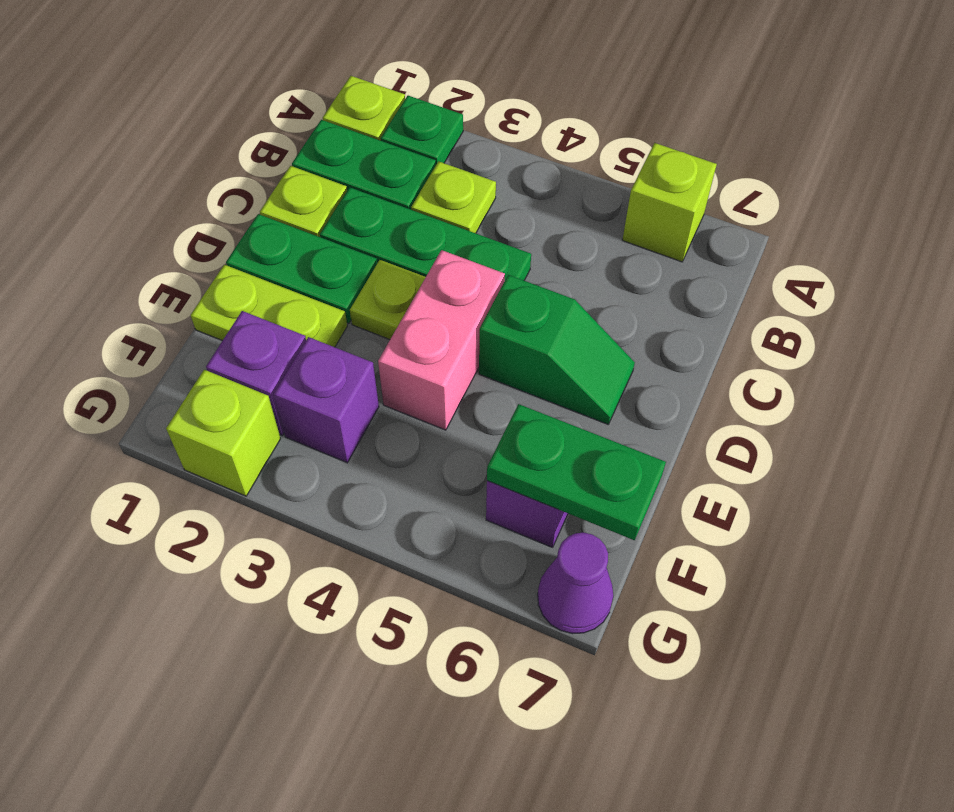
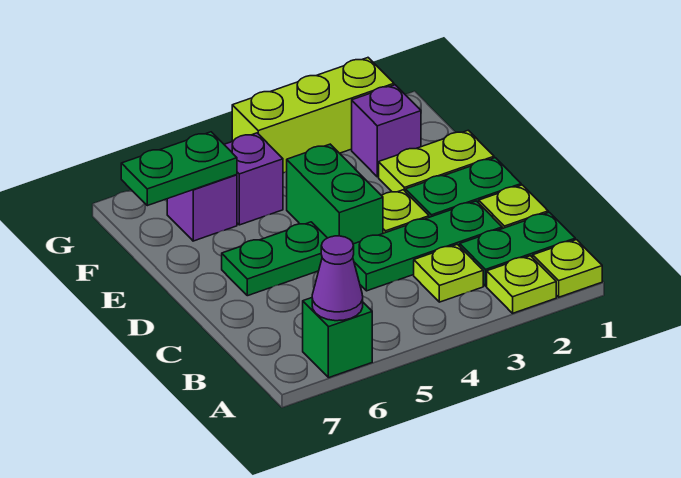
green 1x1 plate [381,96,463,165] -> lime 1x1 plate [487,256,556,313]
lime 1x1 brick [622,143,717,262] -> green 1x1 brick [303,298,372,378]
pink 1x2 brick [378,250,505,430] -> green 1x2 brick [287,144,383,244]
green 1x2 slope [479,275,635,424] -> green 1x2 plate [222,222,327,296]
purple 1x1 brick [274,337,379,463] -> purple 1x1 brick moved to [224,133,283,225]
lime 1x1 brick [166,370,281,496] -> lime 1x3 brick [232,58,394,173]
purple 1x1 cone [538,533,613,634] -> purple 1x1 cone moved to [312,236,363,321]

